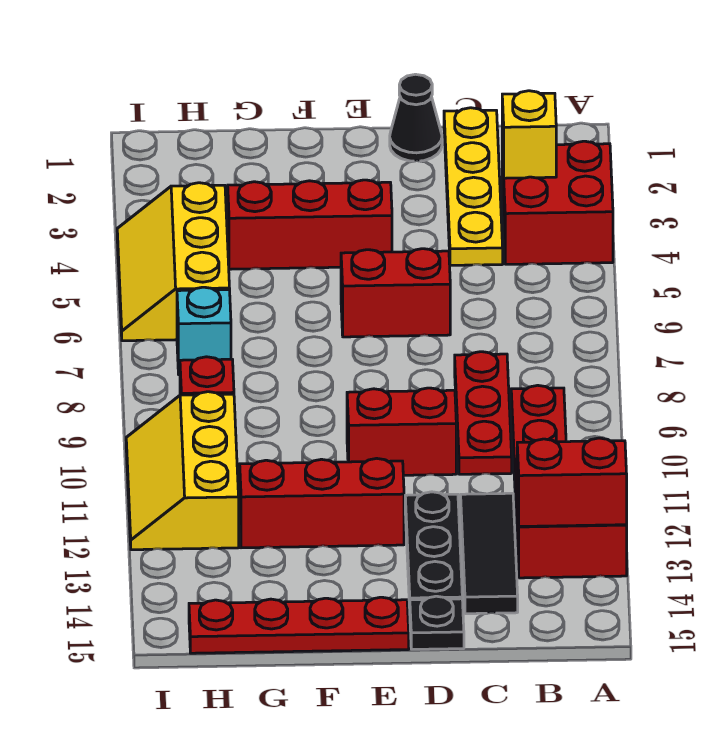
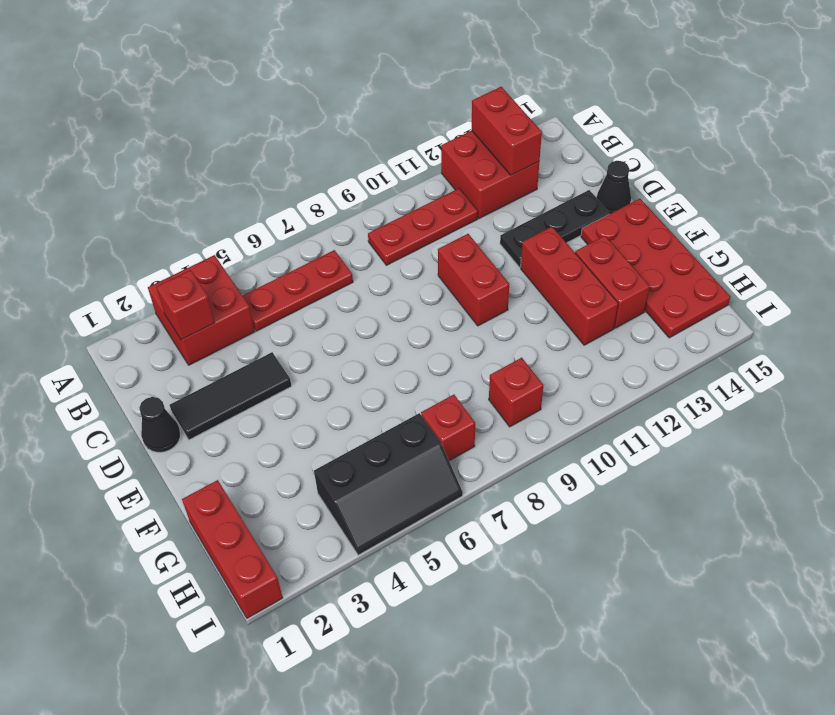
yellow 1x1 brick [502,91,556,178] -> red 1x1 brick [157,270,215,340]
yellow 1x4 plate [444,108,503,265] -> none
red 1x3 plate [455,352,512,474] -> red 1x3 plate moved to [243,250,353,331]
black 1x3 tile [461,493,518,614] -> black 1x3 tile moved to [170,352,291,440]
red 1x2 brick [341,249,450,337] -> red 1x2 brick moved to [575,236,650,328]
black 1x1 plate [410,596,464,649] -> black 1x1 cone [597,161,631,214]
red 1x3 brick [228,180,392,269] -> red 1x3 brick moved to [182,480,283,618]
red 1x4 plate [189,597,409,653] -> red 2x4 plate [581,198,731,338]
yellow 2x3 slope [117,183,230,341] -> black 2x3 slope [314,413,463,555]
cyan 1x1 brick [177,287,231,375] -> red 1x1 brick [421,395,475,461]
yellow 2x3 slope [126,392,239,550] -> none

